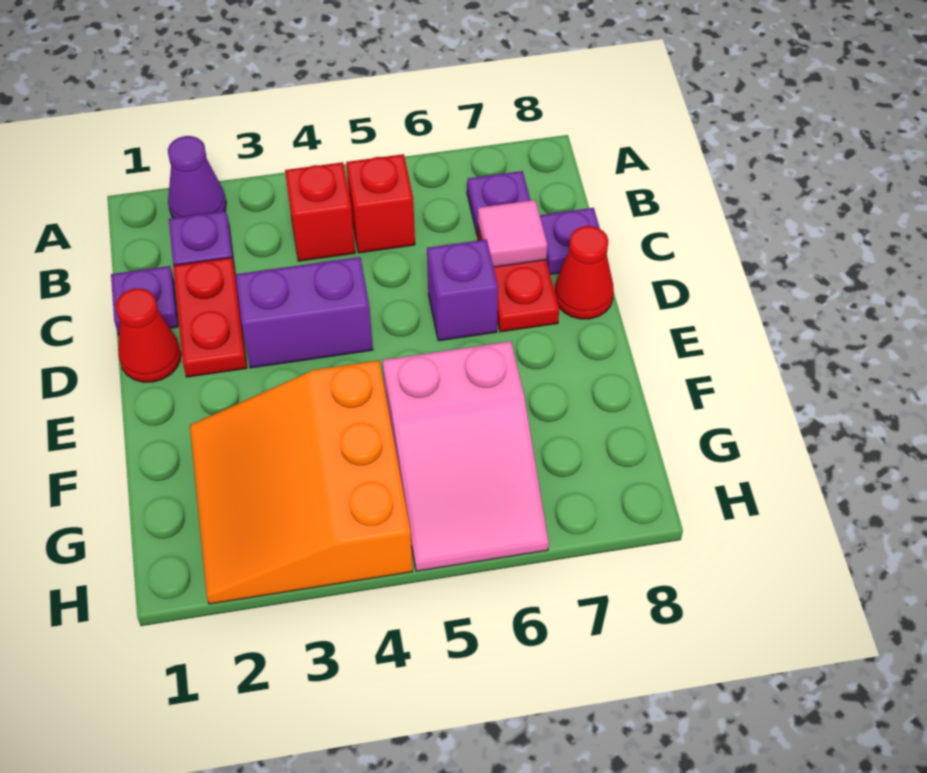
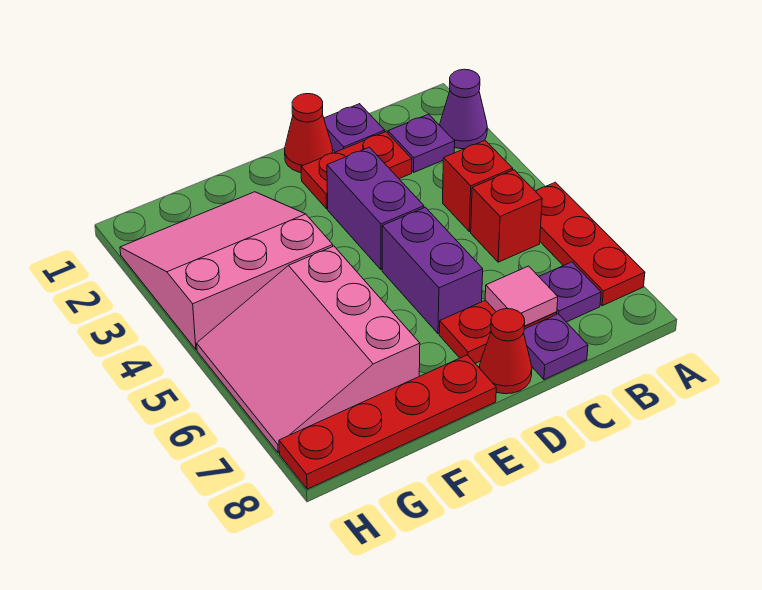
none -> red 1x3 plate [536,182,645,306]
purple 1x1 brick [427,240,498,341] -> purple 1x2 brick [382,207,483,334]
none -> red 1x4 plate [279,355,496,489]
orange 3x3 slope [190,361,413,604] -> pink 3x3 slope [120,192,333,350]
pink 2x3 slope [383,341,549,571] -> pink 3x3 slope [197,246,420,453]

